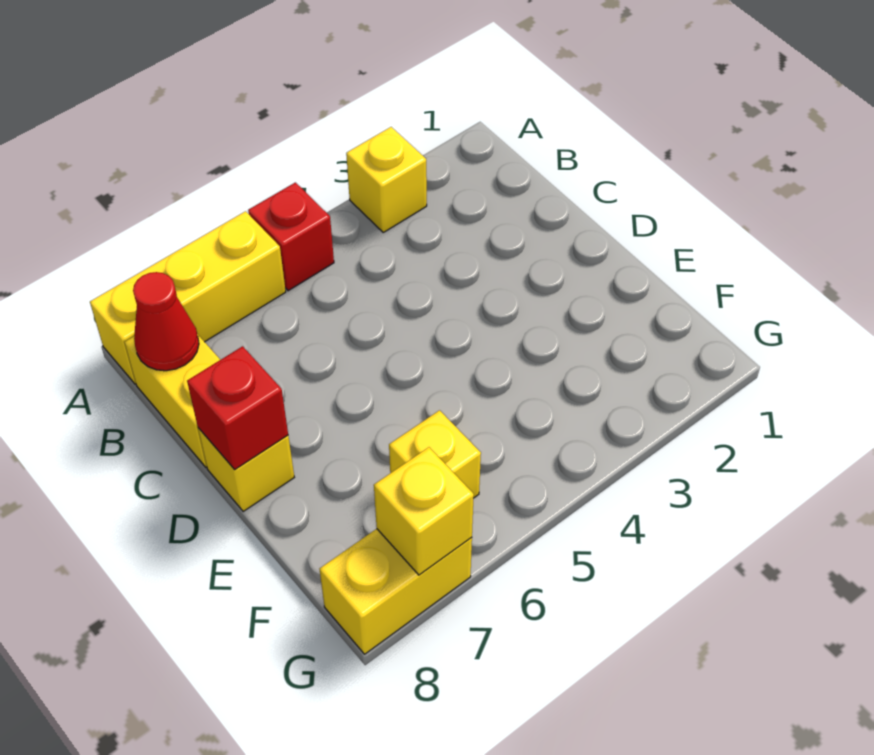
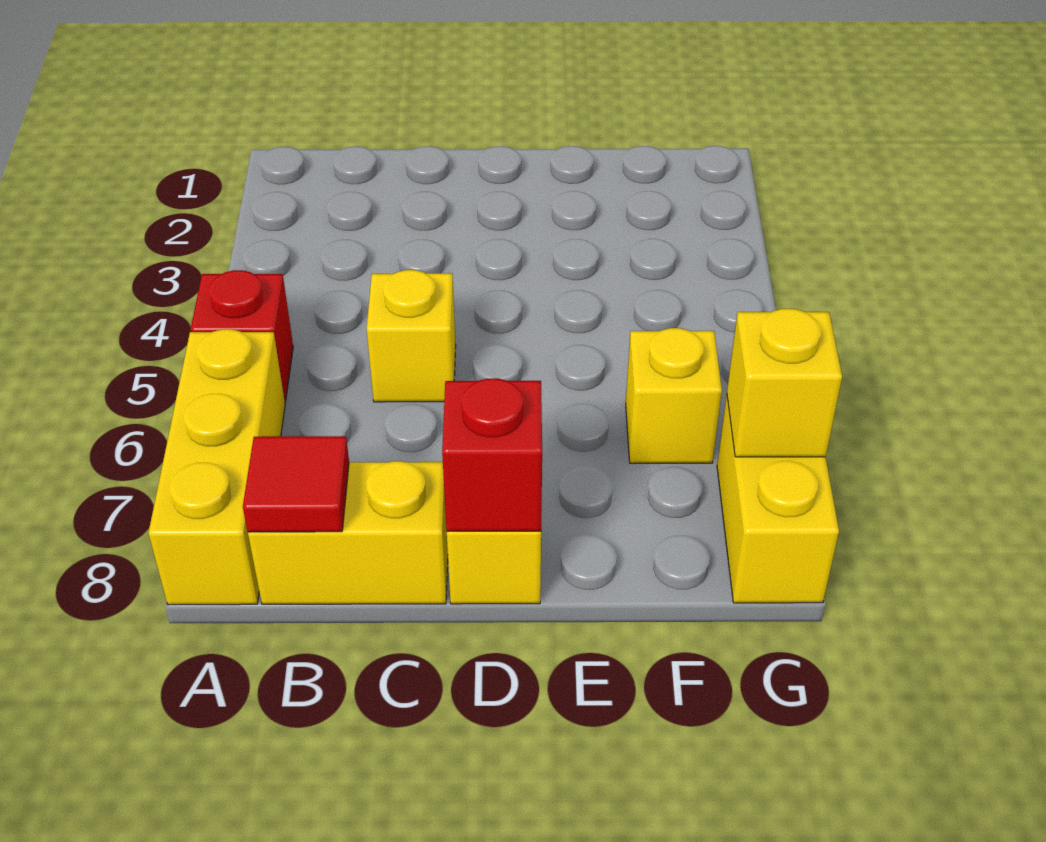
yellow 1x1 brick [346,127,427,232] -> yellow 1x1 brick moved to [367,270,456,402]
red 1x1 cone [133,272,199,371] -> red 1x1 tile [243,436,349,532]

